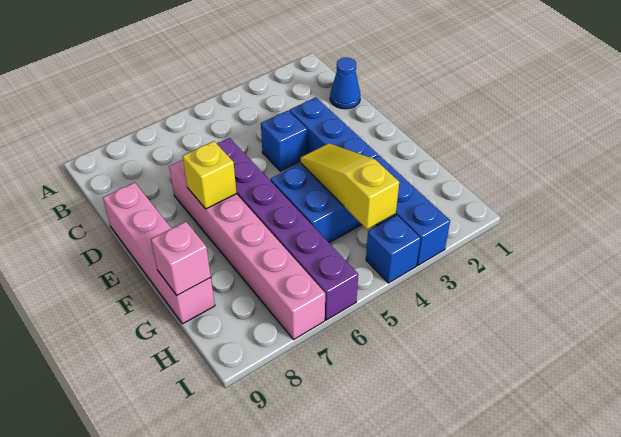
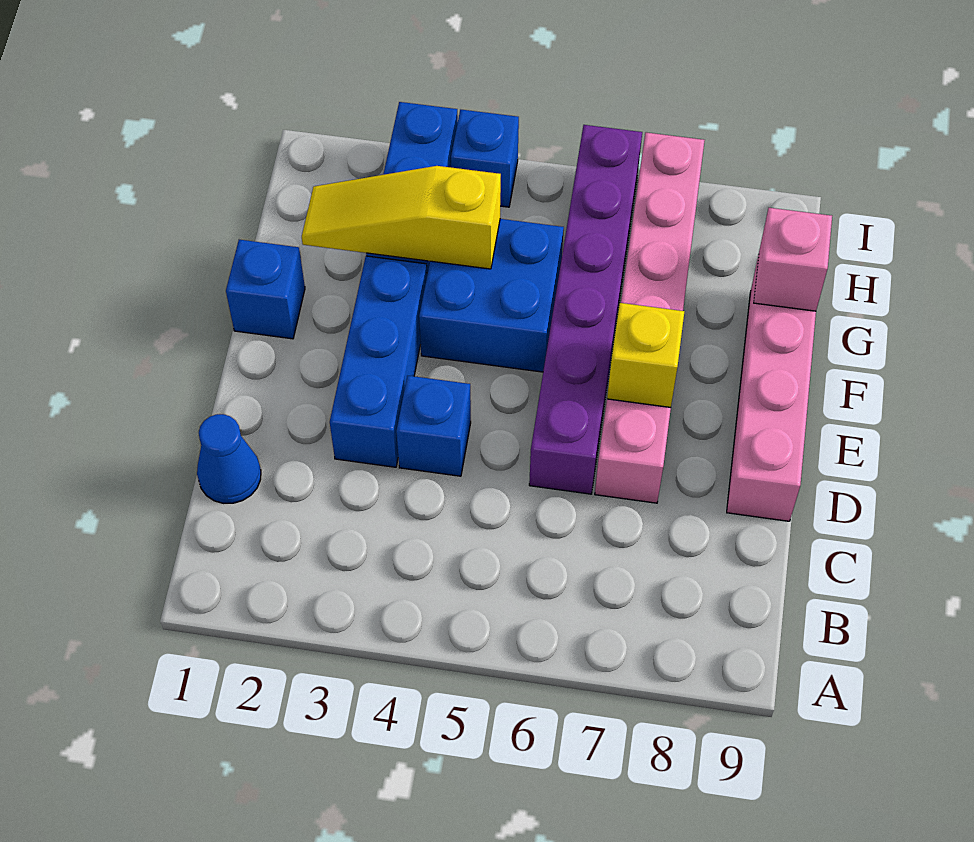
none -> blue 1x1 brick [226,240,305,339]
yellow 1x3 slope [301,143,399,229] -> yellow 1x3 slope turned to [302,166,501,269]

